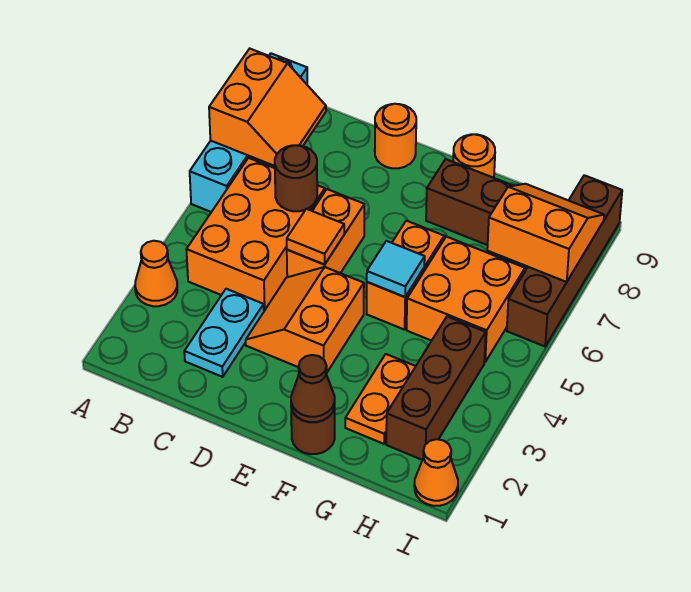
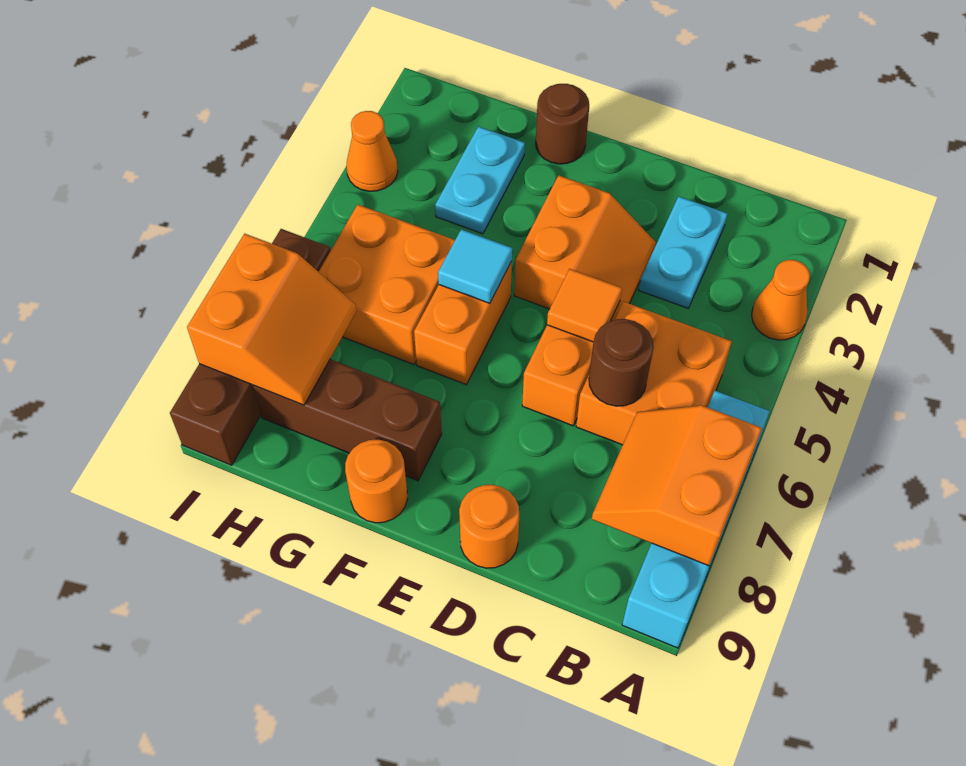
orange 2x3 brick [186,158,325,311] -> orange 2x2 brick [576,302,732,445]
brown 1x1 cone [291,355,335,422] -> none
orange 1x2 plate [345,354,416,444] -> cyan 1x2 plate [435,126,525,234]
brown 1x3 brick [386,316,486,460] -> none
orange 2x2 slope [487,184,604,282] -> orange 2x2 slope turned to [187,234,356,405]
orange 1x1 cone [414,439,458,506] -> orange 1x1 cone moved to [347,111,398,191]

